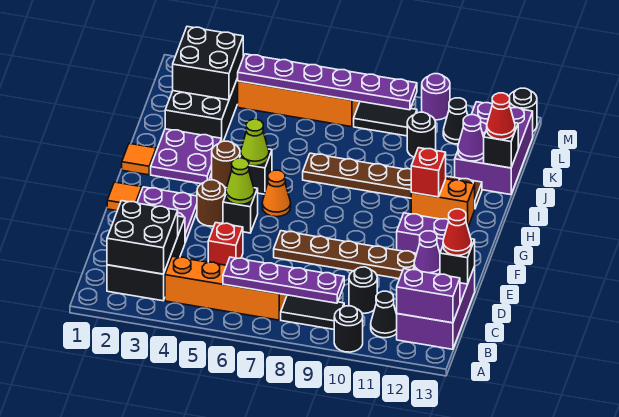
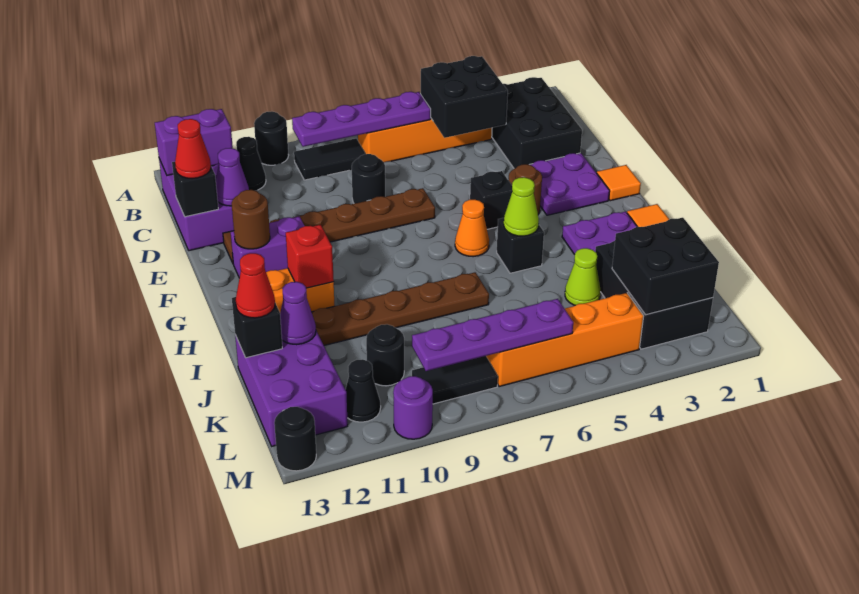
black 2x2 brick [107,201,178,274] -> black 2x2 brick moved to [421,56,508,138]
black 1x1 round brick [349,267,377,313] -> black 1x1 round brick moved to [352,154,385,204]
red 1x1 brick [208,223,243,265] -> none
lime 1x1 cone [226,158,254,204] -> lime 1x1 cone moved to [565,248,600,305]
brown 1x1 round brick [212,141,240,188] -> brown 1x1 round brick moved to [232,190,270,249]
purple 1x6 plate [238,54,417,110] -> purple 1x4 plate [412,299,573,371]

